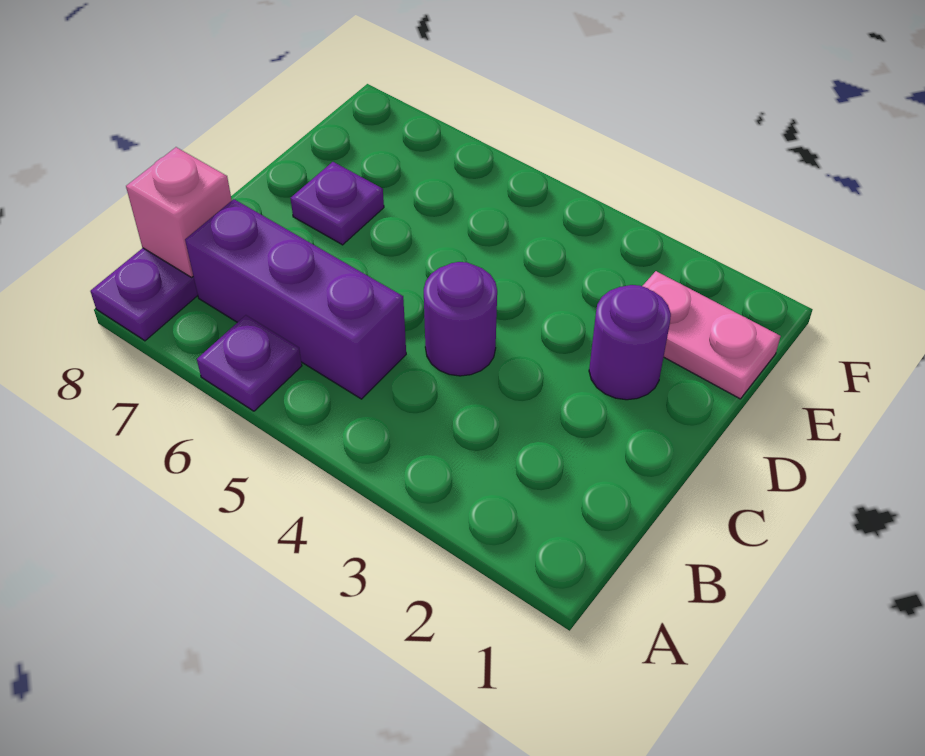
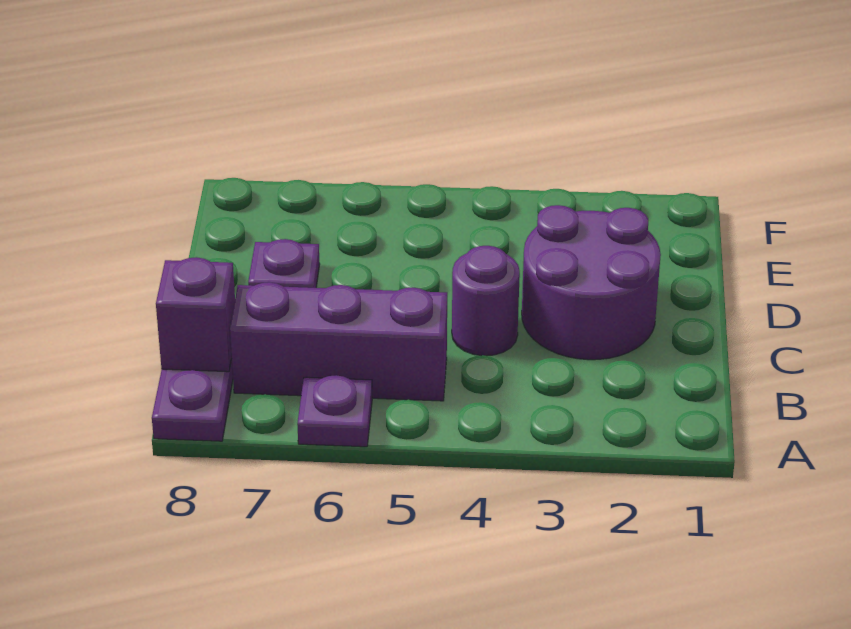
pink 1x1 brick [126,147,232,277] -> purple 1x1 brick [156,257,235,372]
purple 1x1 round brick [589,285,671,400] -> purple 2x2 round brick [522,205,661,360]
pink 1x2 plate [643,271,781,399] -> none

